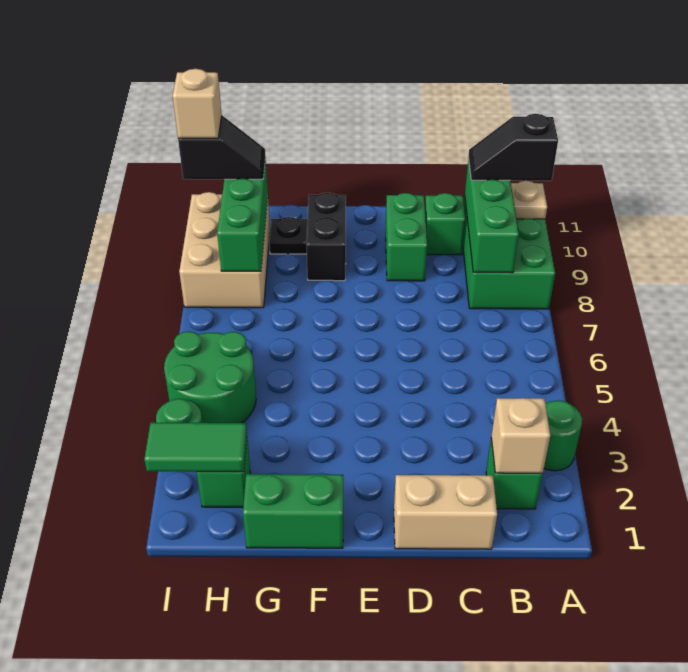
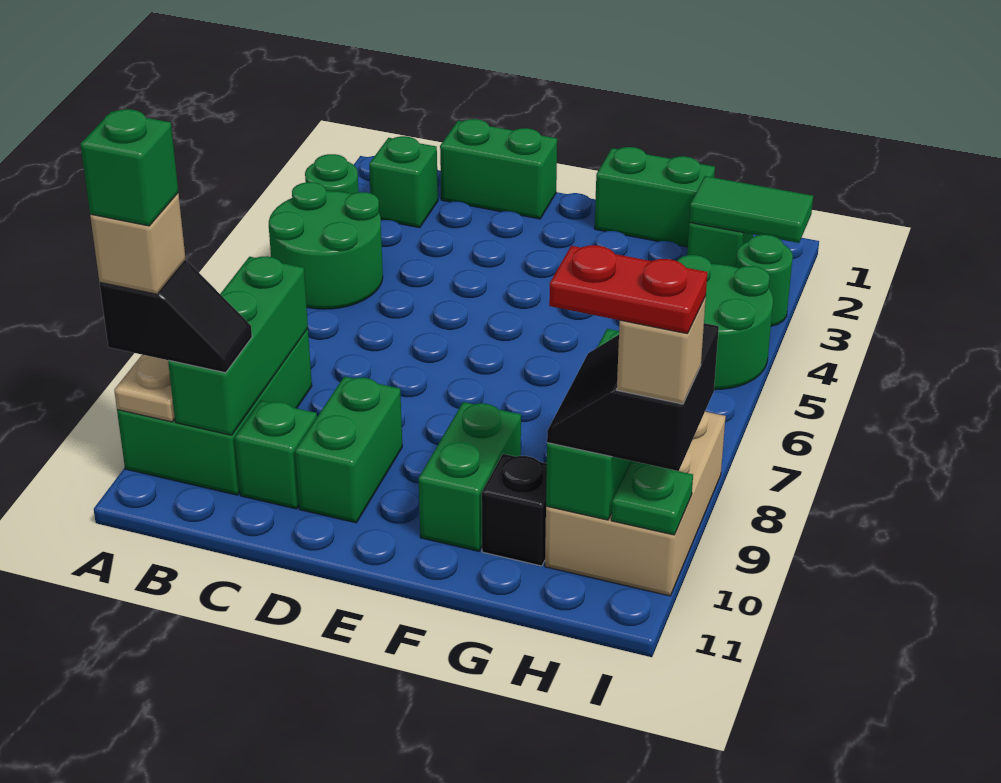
none -> green 2x2 round brick [269,182,383,309]
none -> green 1x1 brick [80,109,178,226]
tan 1x1 brick [491,398,550,474] -> tan 1x1 brick moved to [90,193,186,294]
tan 1x2 brick [394,475,497,549] -> green 1x2 brick [440,119,557,219]
black 1x2 brick [306,193,346,281] -> green 1x2 brick [419,402,521,551]
black 1x1 plate [269,217,308,254] -> black 1x1 brick [482,454,547,566]
black 1x2 slope [178,116,266,179] -> black 2x2 slope [547,323,719,471]
none -> red 1x2 plate [549,245,707,334]
none -> green 1x1 plate [611,461,693,535]

